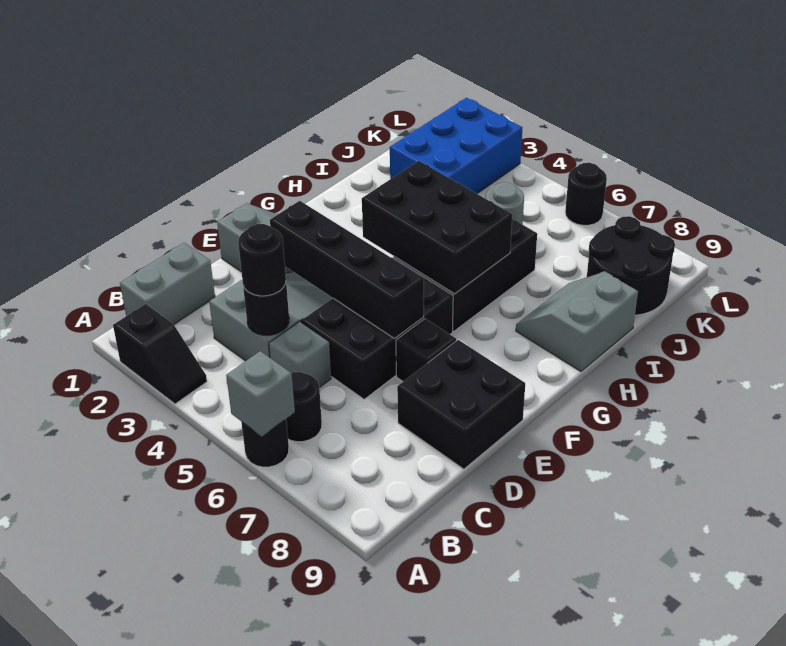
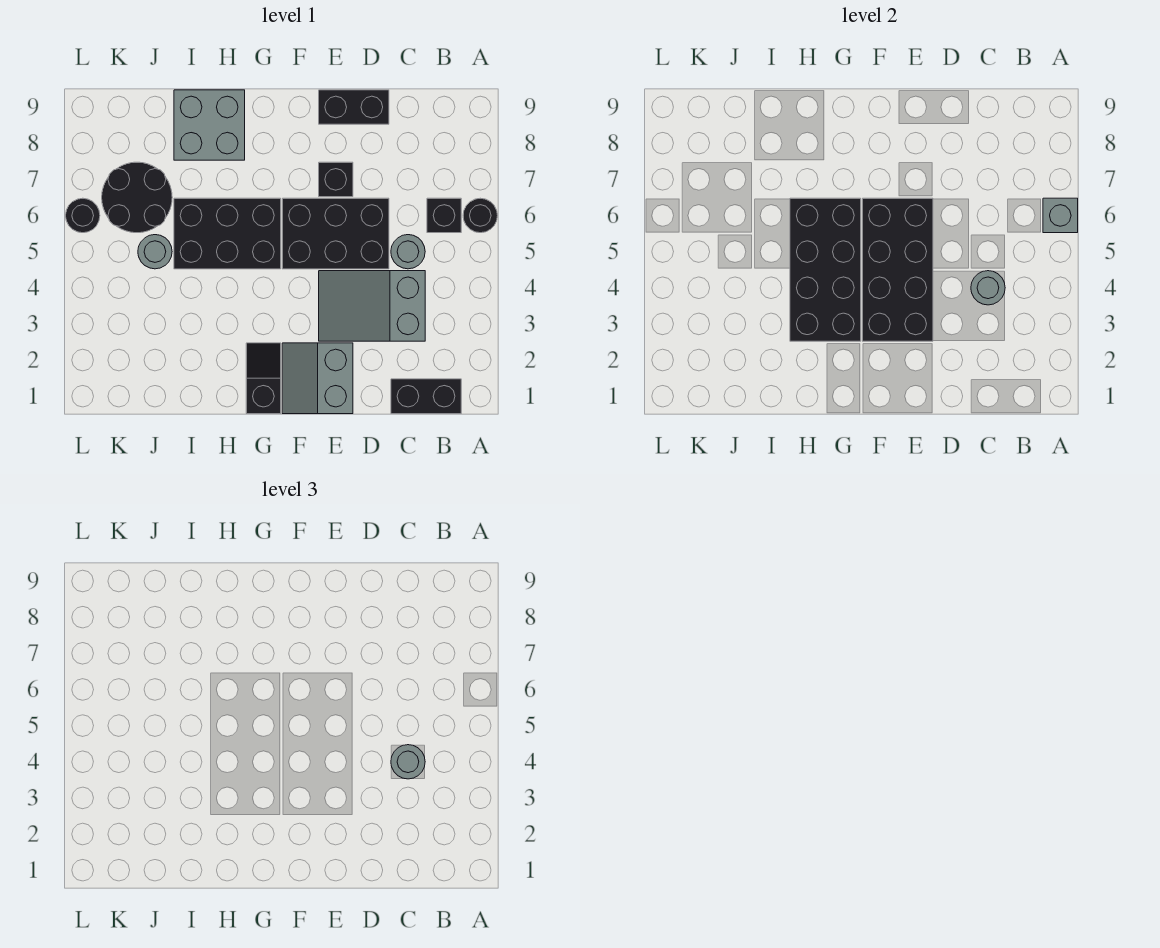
black 1x2 slope [113,304,207,404] -> black 1x2 slope moved to [246,343,281,414]
grey 1x2 brick [120,243,215,324] -> black 1x2 brick [391,379,461,414]
black 1x1 round brick [286,372,322,442] -> black 1x1 brick [427,198,461,233]
black 1x1 round brick [243,284,289,335] -> grey 1x1 round brick [971,271,1005,305]
black 1x1 round brick [238,224,286,296] -> grey 1x1 round brick [391,745,425,779]
grey 1x1 brick [269,322,331,388] -> grey 1x1 round brick [391,235,425,269]
black 2x2 brick [397,340,525,469] -> black 1x2 brick [319,90,389,124]
black 1x4 brick [270,201,424,339] -> black 2x4 brick [862,198,933,341]
black 2x3 brick [362,161,512,294] -> black 2x4 brick [790,198,861,341]
grey 2x2 slope [516,272,638,372] -> grey 2x2 brick [174,90,245,160]
blue 2x3 brick [390,98,522,194] -> none
black 2x2 round brick [587,216,675,315] -> black 2x2 round brick moved to [102,162,172,233]

